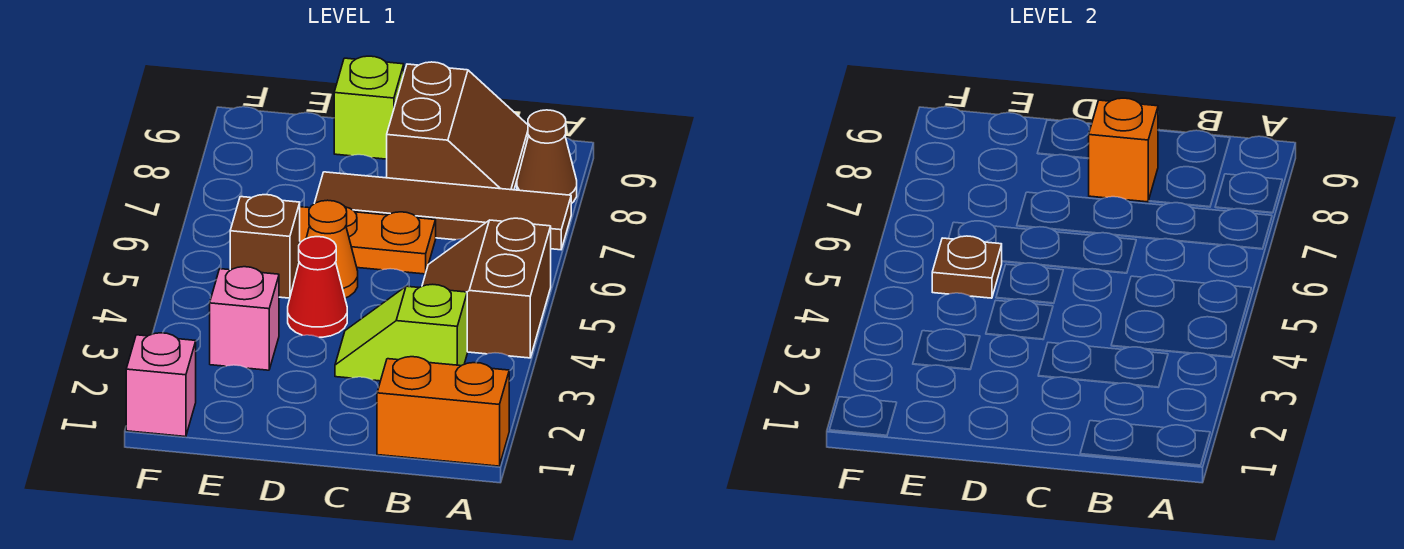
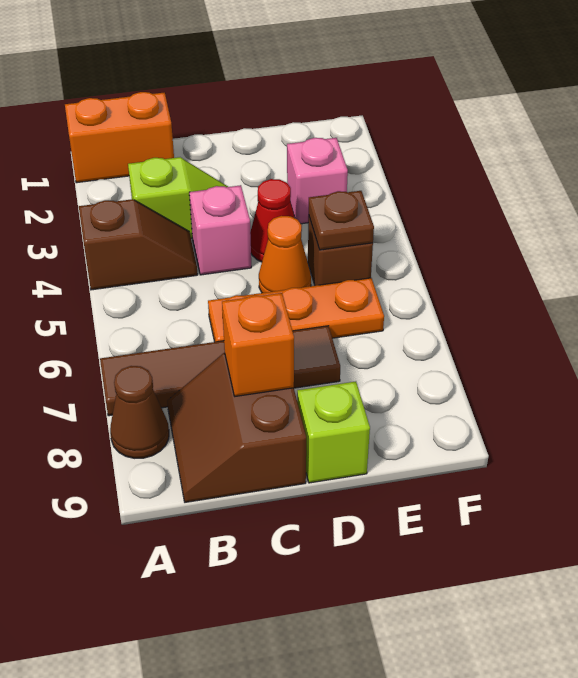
brown 2x2 slope [422,218,551,358] -> brown 1x2 slope [79,199,198,290]
pink 1x1 brick [126,333,196,437] -> pink 1x1 brick moved to [189,185,251,275]

